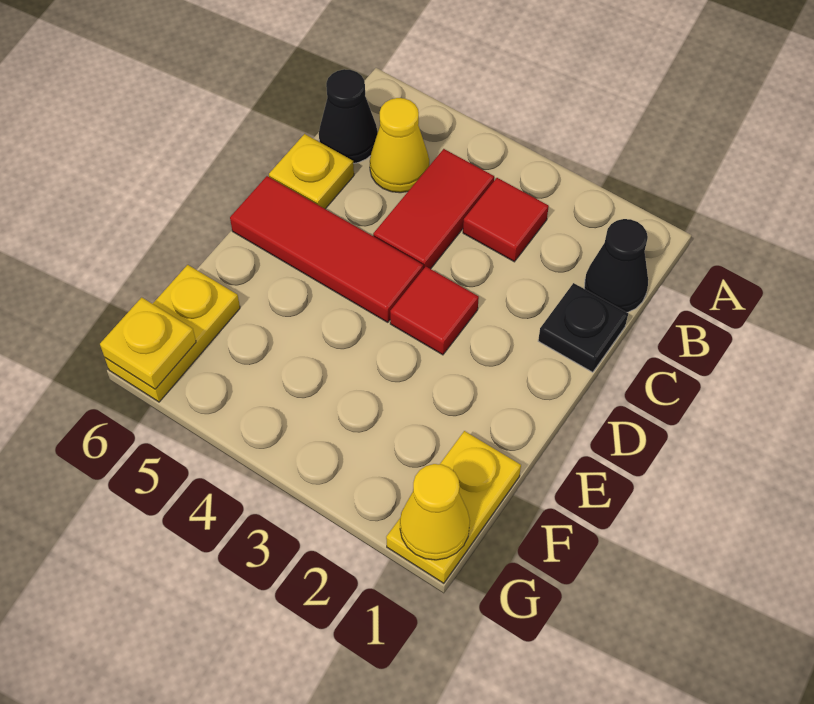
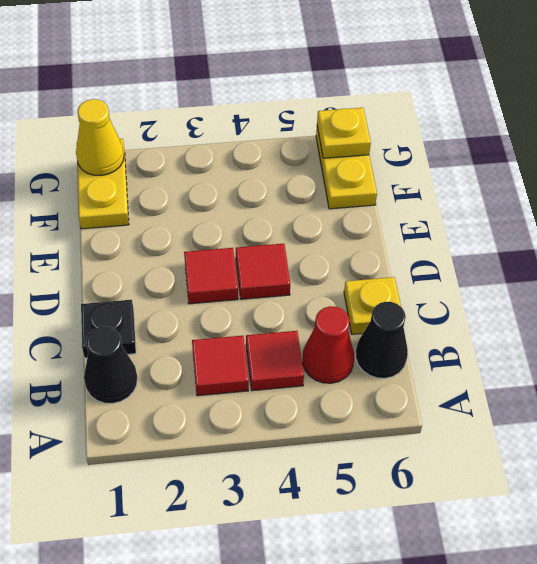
red 1x2 tile [373,149,494,269] -> red 1x1 tile [246,331,304,391]
yellow 1x1 cone [370,98,429,193] -> red 1x1 cone [302,306,354,383]
red 1x3 tile [230,176,423,322] -> red 1x1 tile [236,244,290,299]

